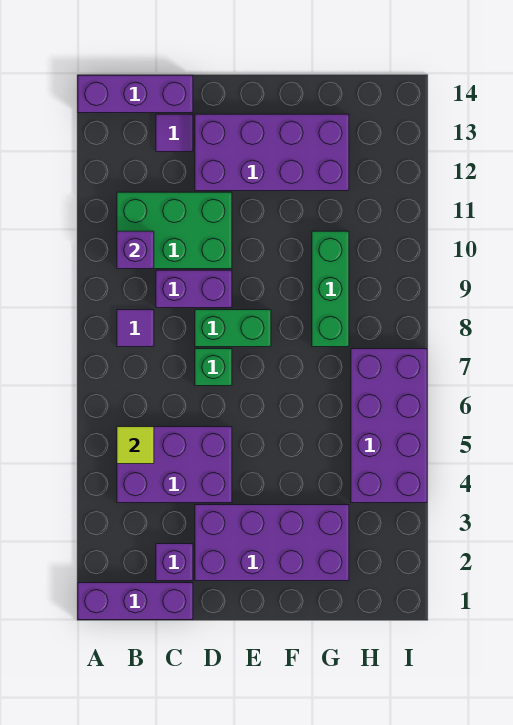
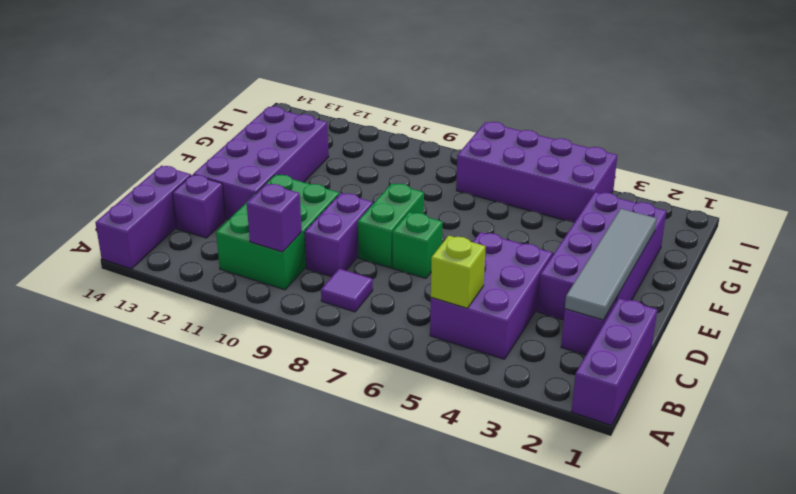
lime 1x1 tile [117,427,154,464] -> lime 1x1 brick [431,236,486,308]
none -> grey 1x4 tile [565,209,657,320]
purple 1x1 tile [156,114,193,152] -> purple 1x1 brick [172,175,226,238]
green 1x3 brick [312,231,349,347] -> none

